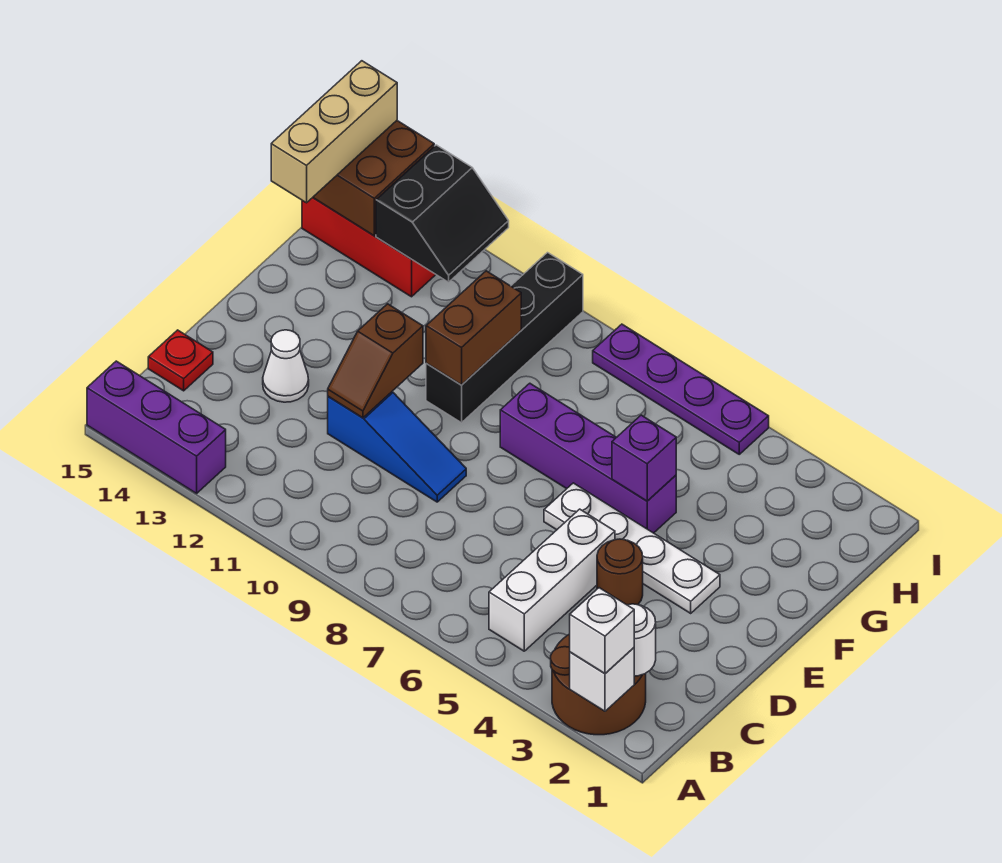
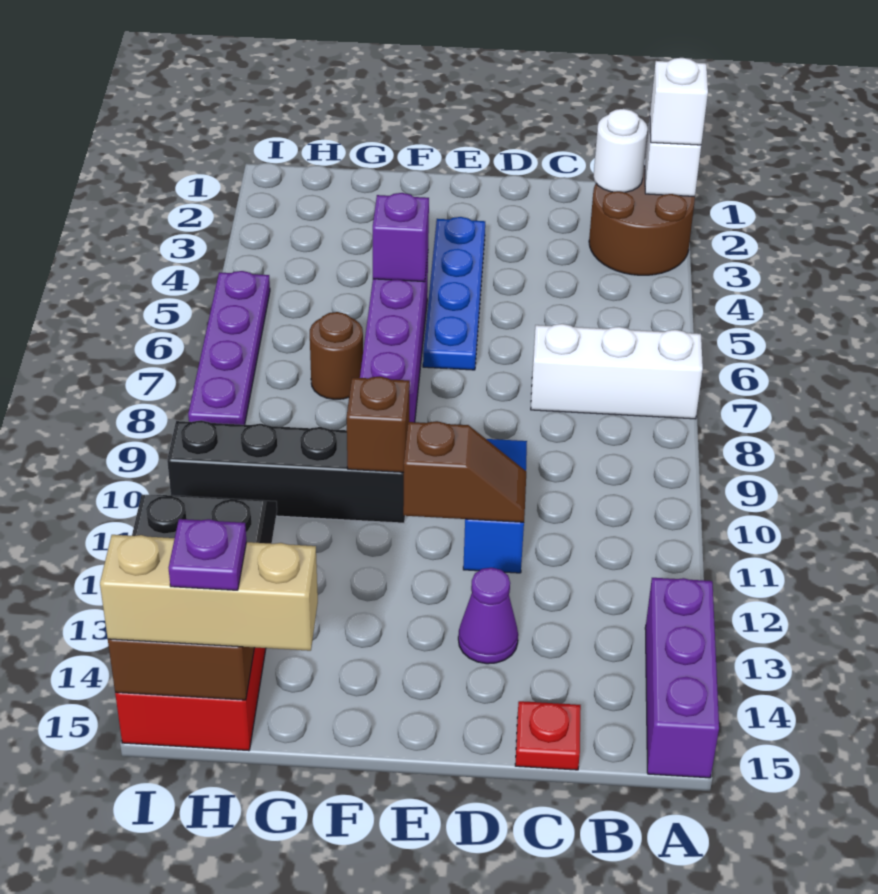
white 1x3 brick [489,509,615,651] -> white 1x3 brick moved to [531,324,703,419]
brown 1x1 round brick [597,539,643,605] -> brown 1x1 round brick moved to [310,312,363,399]
white 1x1 cone [263,330,309,402] -> purple 1x1 cone [458,568,518,664]
white 1x4 plate [544,483,720,613] -> blue 1x4 plate [423,217,485,370]
brown 1x2 brick [426,271,521,385] -> brown 1x1 brick [347,376,410,472]
none -> purple 1x1 plate [169,519,246,590]

